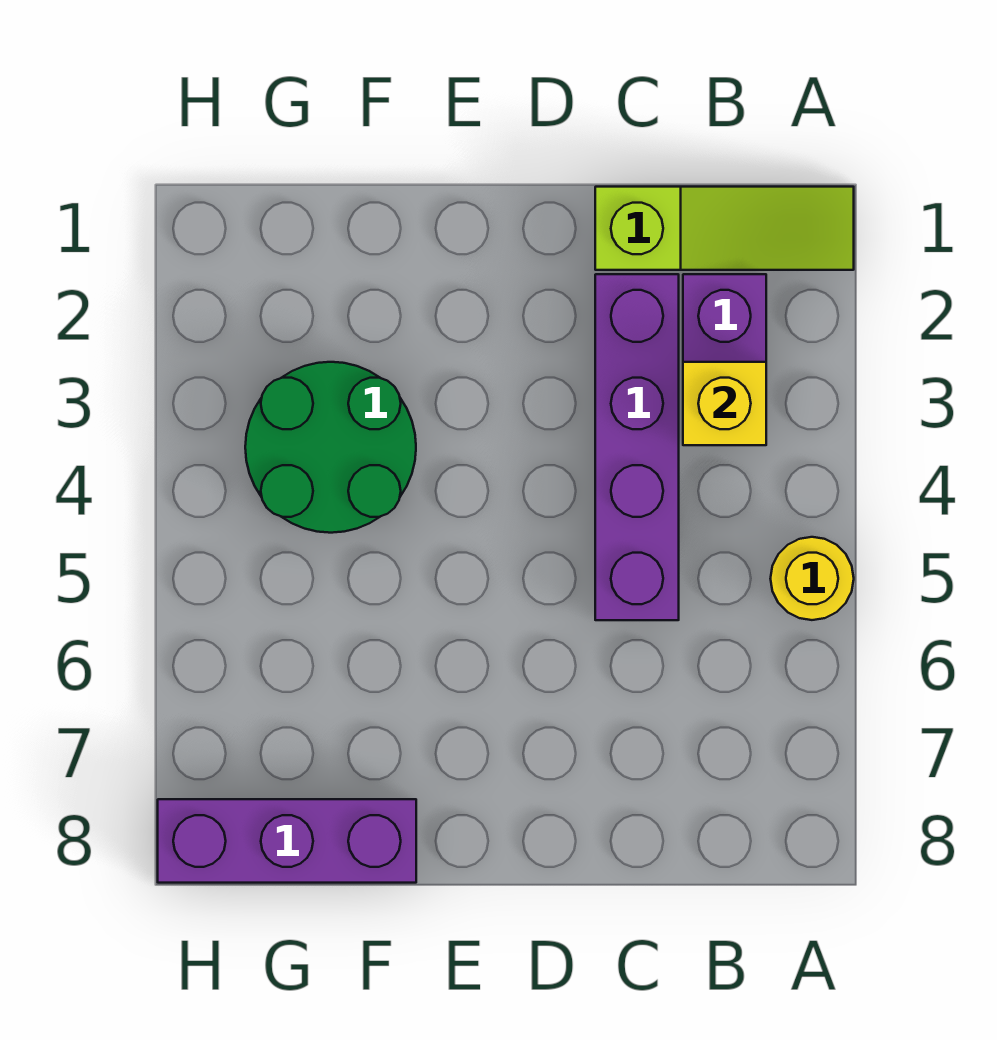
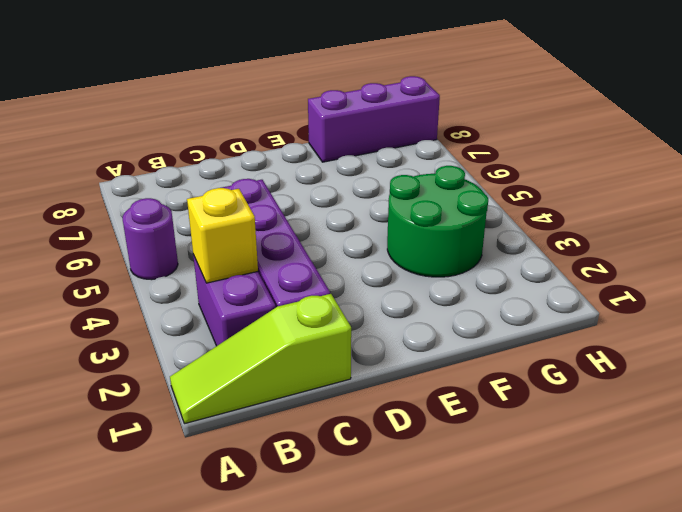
yellow 1x1 round brick [770,537,854,620] -> purple 1x1 round brick [123,198,178,280]

